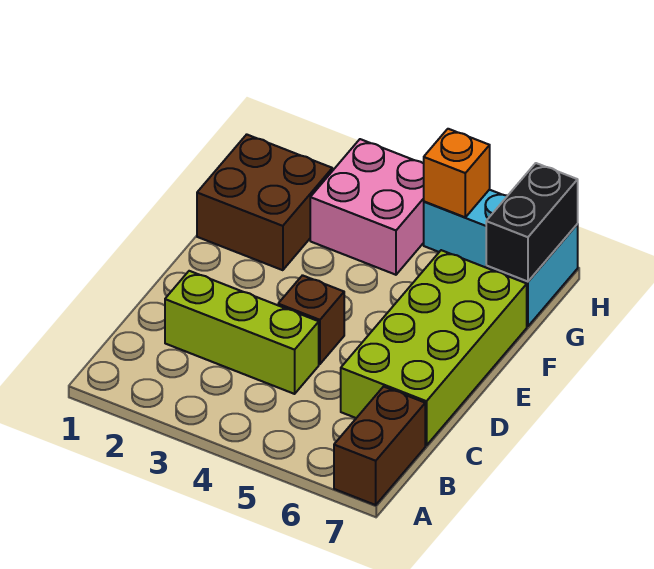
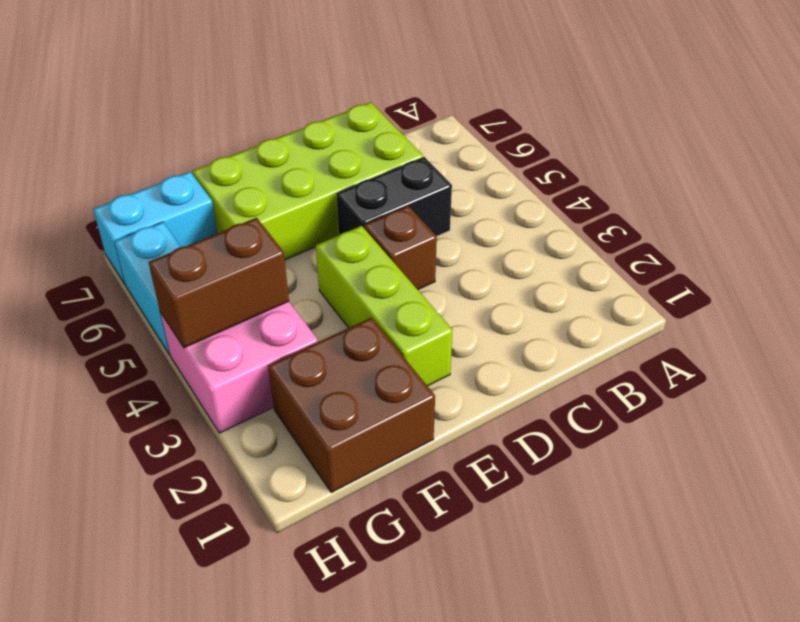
brown 1x2 brick [334,387,425,505] -> brown 1x2 brick moved to [149,218,289,348]
lime 1x3 brick [165,271,319,394] -> lime 1x3 brick moved to [316,226,453,386]
black 1x2 brick [486,163,578,282] -> black 1x2 brick moved to [336,157,452,236]
orange 1x1 brick [424,129,490,217] -> none

